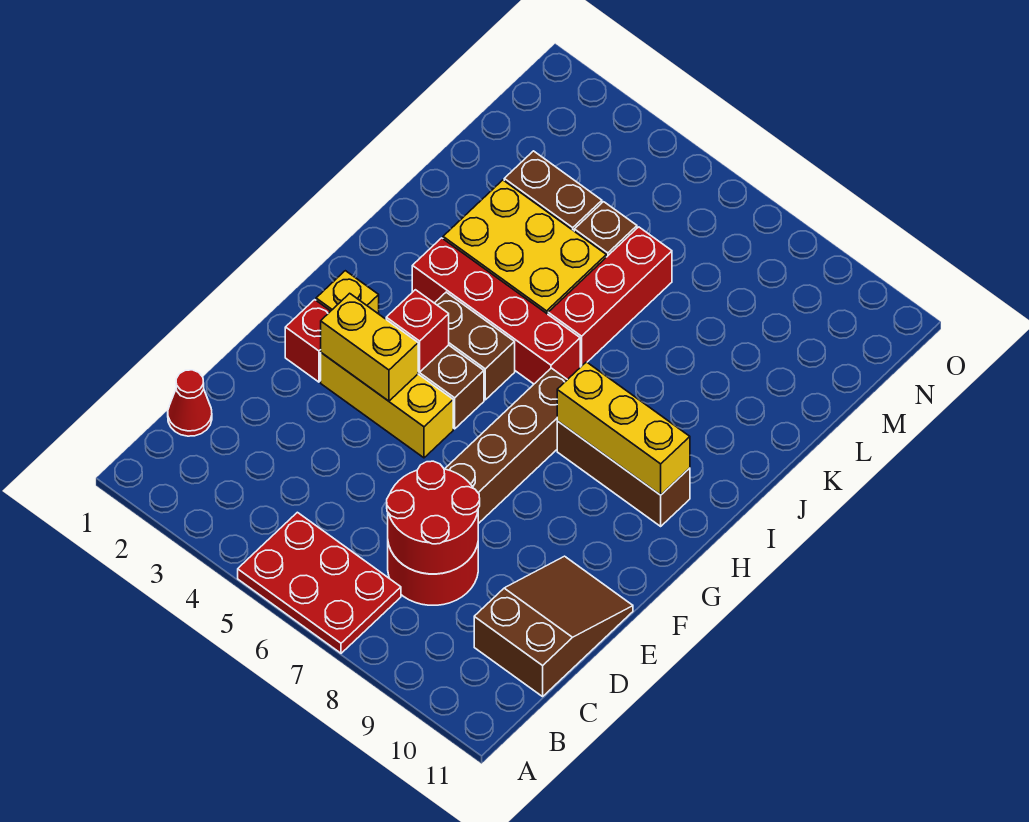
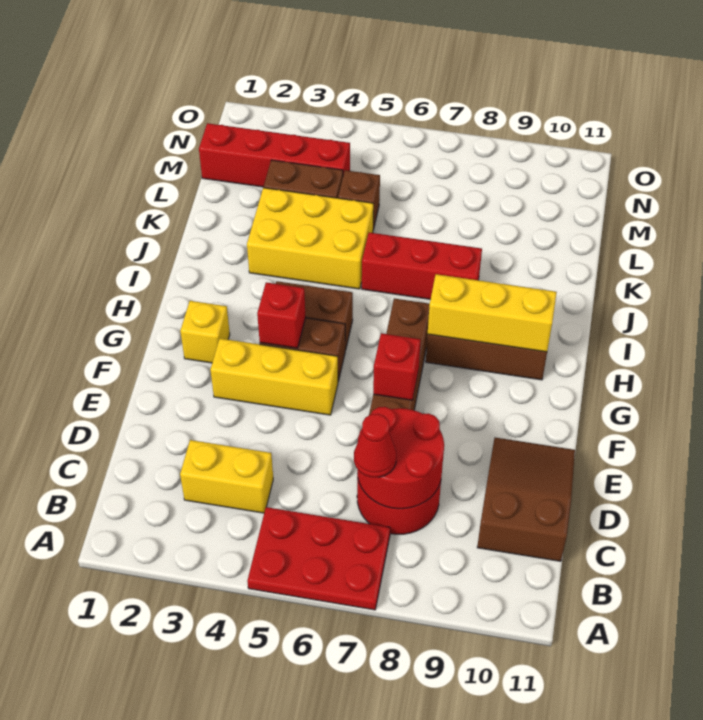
red 1x1 cone [168,370,212,436] -> red 1x1 cone moved to [354,414,396,477]
red 1x1 brick [285,300,330,382] -> red 1x1 brick moved to [373,333,421,400]
yellow 1x2 brick [321,293,418,401] -> yellow 1x2 brick moved to [180,440,273,513]
red 1x4 brick [412,238,580,384] -> red 1x4 brick moved to [199,123,350,187]
red 1x3 brick [548,227,672,367] -> red 1x3 brick turned to [362,232,482,299]

